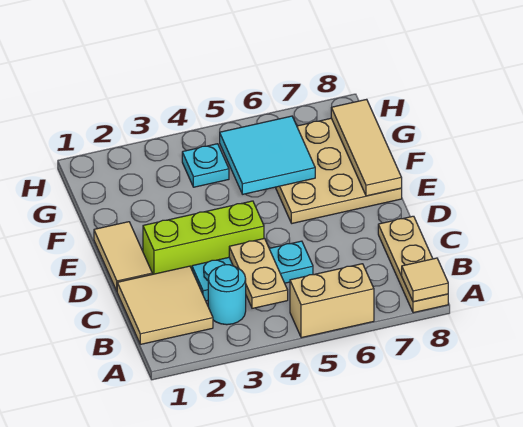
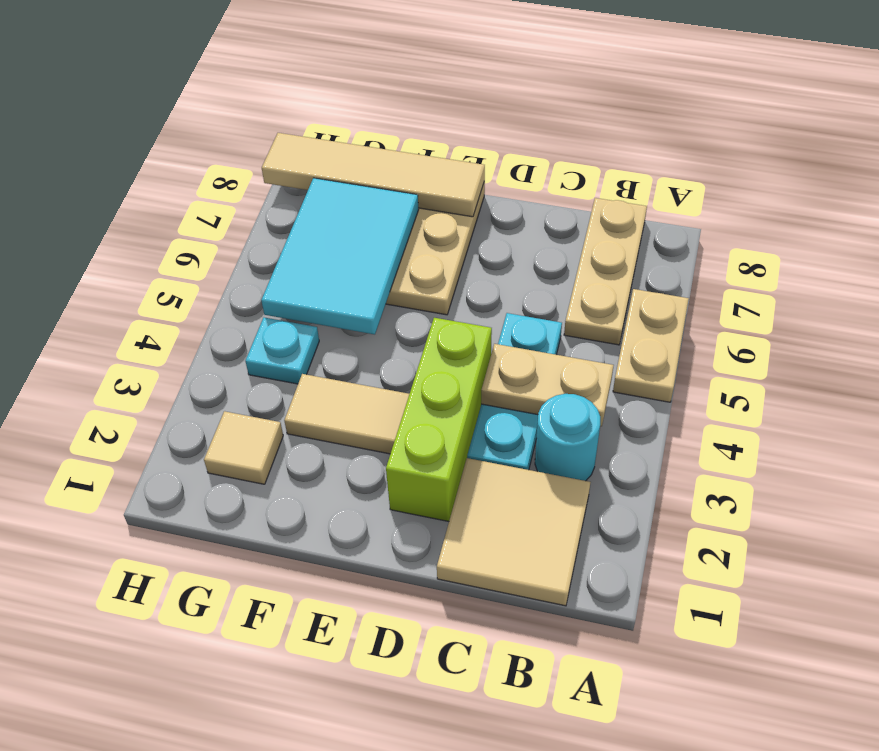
tan 1x2 brick [290,264,374,338] -> tan 1x2 plate [613,289,689,402]
tan 1x3 plate [378,216,448,313] -> tan 1x3 plate turned to [564,198,647,345]
tan 1x1 tile [402,258,448,302] -> tan 1x1 tile moved to [204,411,283,484]
tan 1x2 tile [94,222,152,291] -> tan 1x2 tile moved to [284,374,409,454]
tan 1x3 tile [331,99,402,196] -> tan 1x4 tile [262,133,485,217]
cyan 2x2 tile [220,116,315,194] -> cyan 2x3 tile [261,178,419,334]

